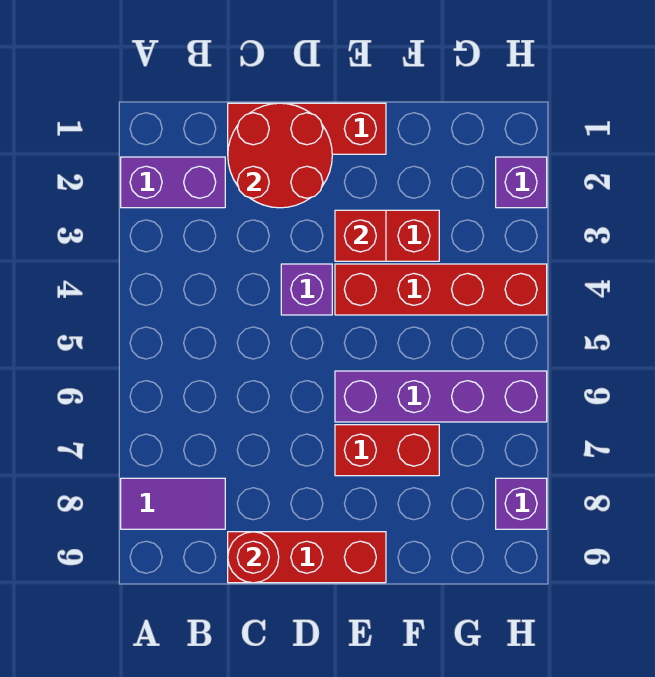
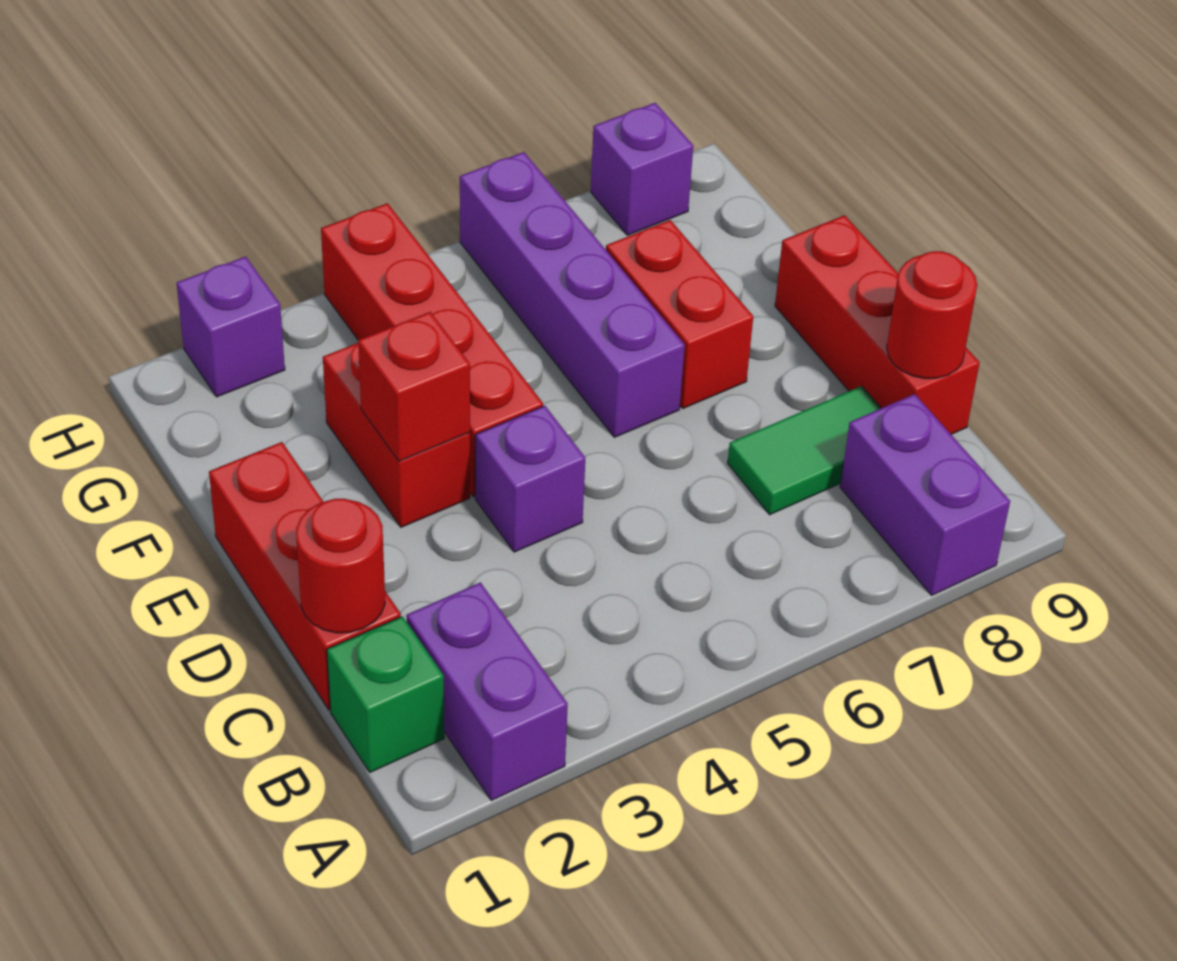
purple 1x2 tile [121,478,225,529] -> purple 1x2 brick [840,394,1010,595]
none -> green 1x1 brick [327,616,444,772]
red 2x2 round brick [228,103,332,208] -> red 1x1 round brick [296,499,385,633]
none -> green 1x2 tile [728,386,881,515]

